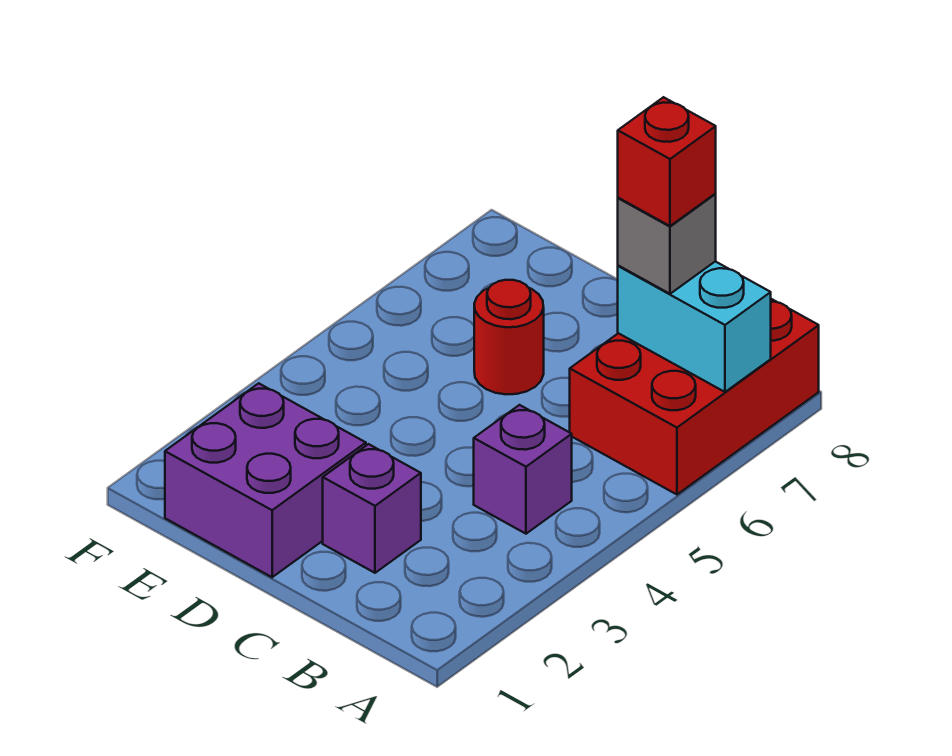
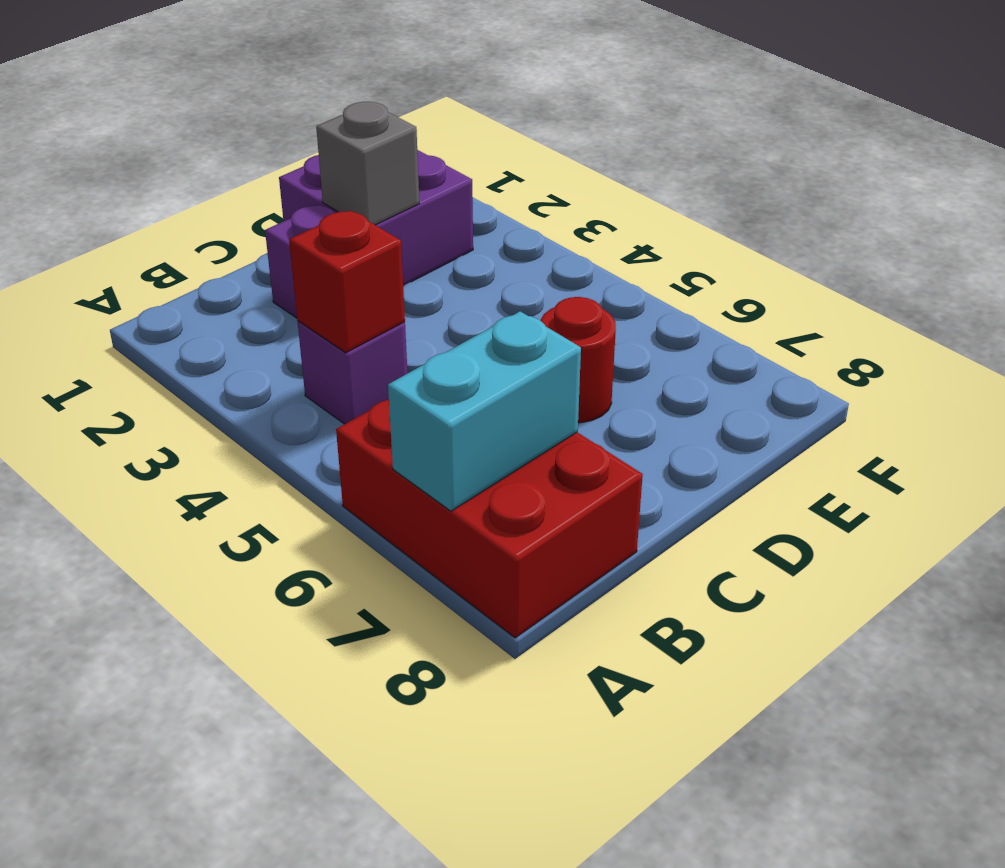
grey 1x1 brick [618,194,716,294] -> grey 1x1 brick moved to [316,102,419,225]
red 1x1 brick [618,97,716,226] -> red 1x1 brick moved to [289,211,405,353]

